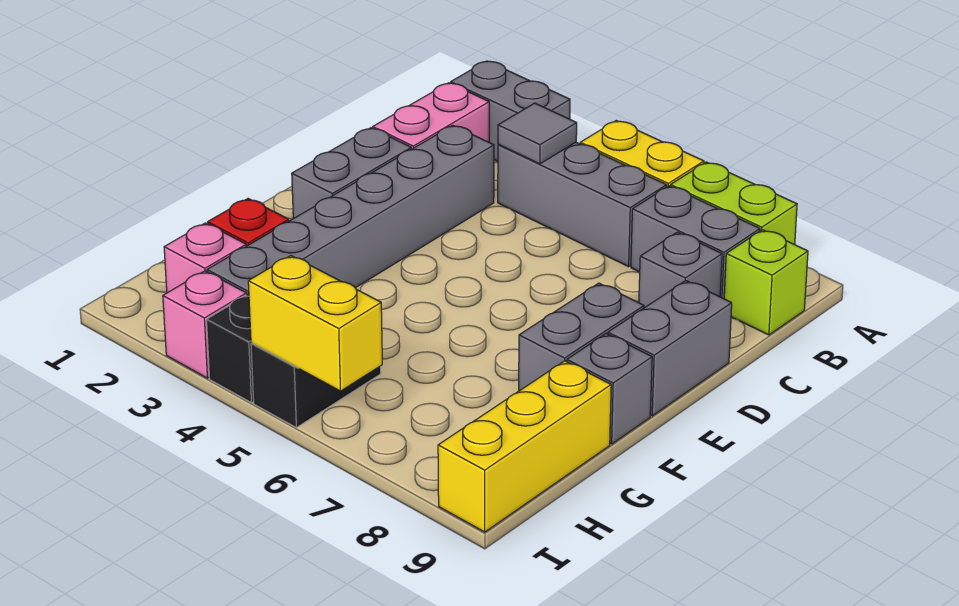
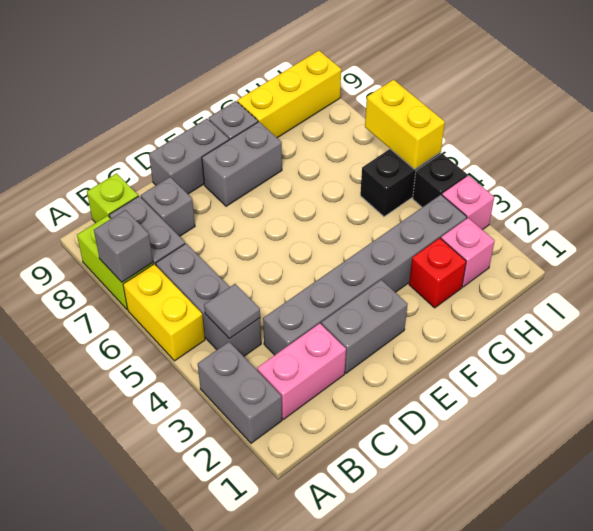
none -> grey 1x1 brick [94,210,153,282]

